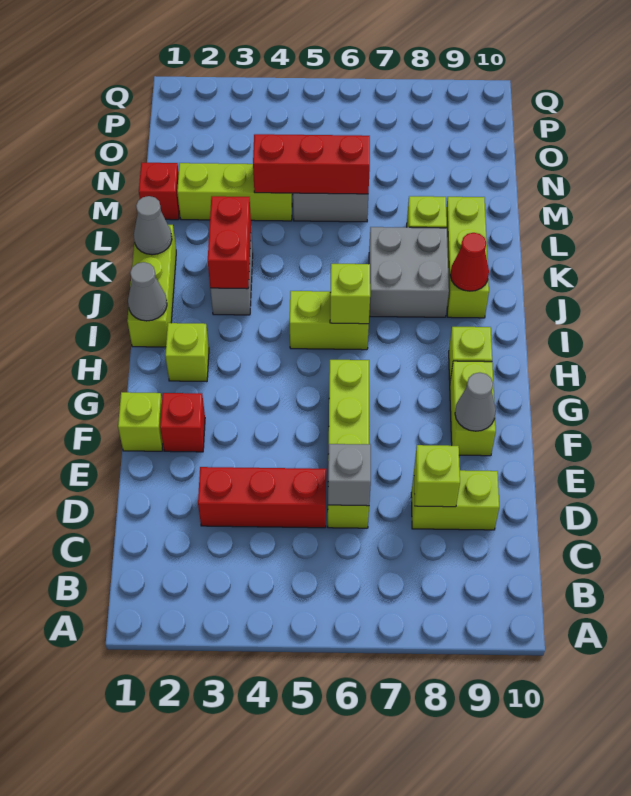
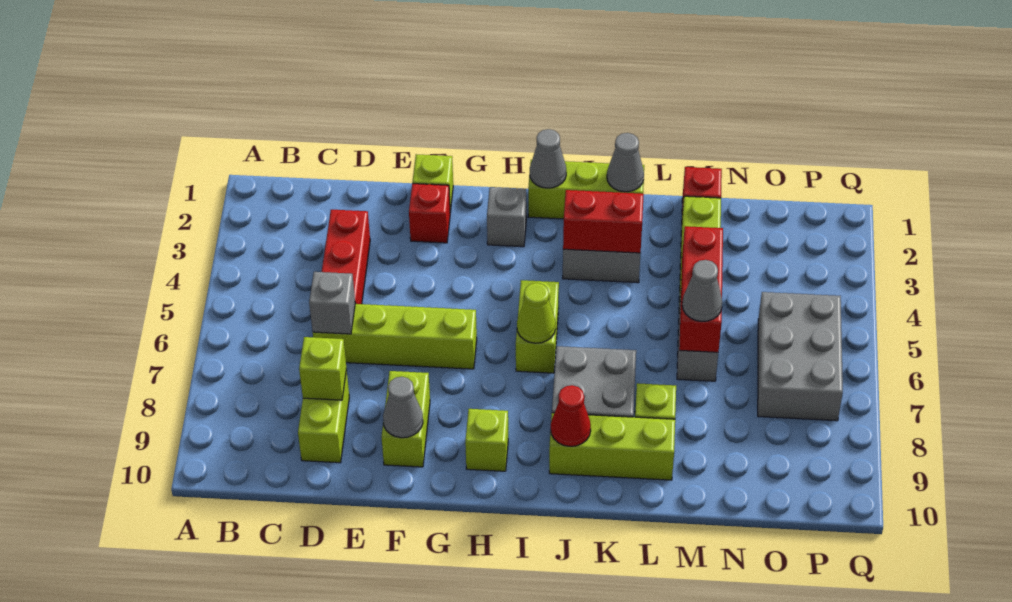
lime 1x2 brick [450,361,496,456] -> lime 1x2 brick turned to [381,371,430,467]
lime 1x1 brick [165,323,209,382] -> grey 1x1 brick [487,187,527,247]
lime 1x1 brick [330,264,370,324] -> lime 1x1 cone [517,283,556,343]
none -> grey 1x1 cone [682,260,722,322]
none -> grey 2x3 brick [758,292,843,421]

